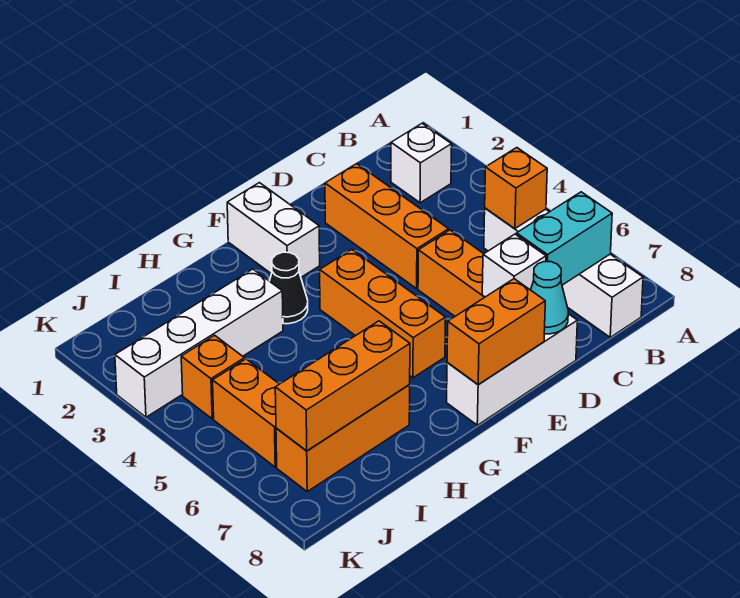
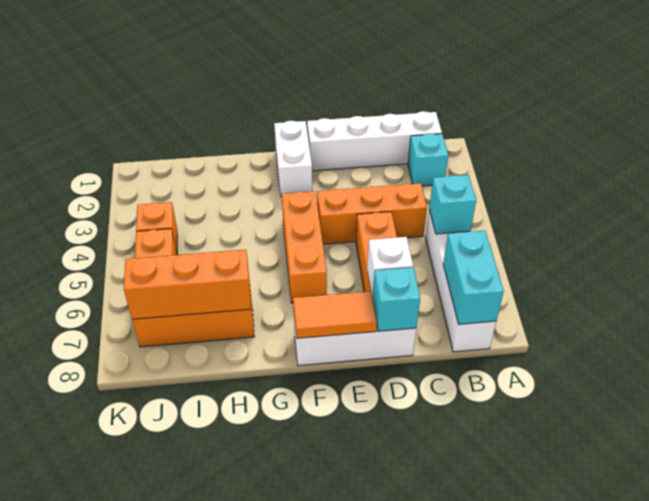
white 1x1 brick [391,123,452,203] -> cyan 1x1 brick [408,133,449,186]
orange 1x1 brick [485,148,547,229] -> cyan 1x1 brick [429,175,476,234]
cyan 1x2 brick [517,192,612,285] -> cyan 1x2 brick turned to [443,231,504,324]
orange 1x3 brick [325,164,449,289] -> orange 1x3 brick turned to [317,183,427,244]
cyan 1x1 cone [531,262,568,334] -> cyan 1x1 brick [373,267,420,331]
orange 1x2 brick [447,279,545,385] -> orange 1x2 tile [293,291,377,338]
black 1x1 cone [270,252,308,324] -> none
white 1x4 brick [115,269,283,417] -> white 1x4 brick moved to [307,111,442,171]

